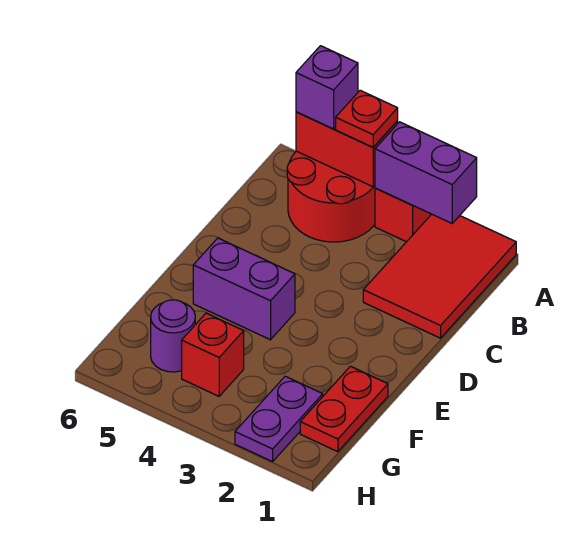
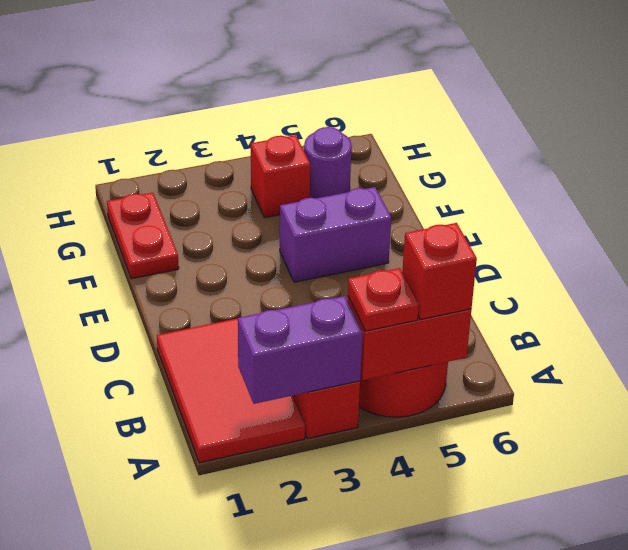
purple 1x1 brick [296,46,358,129] -> red 1x1 brick [402,223,477,320]
purple 1x2 plate [235,376,323,462] -> none

